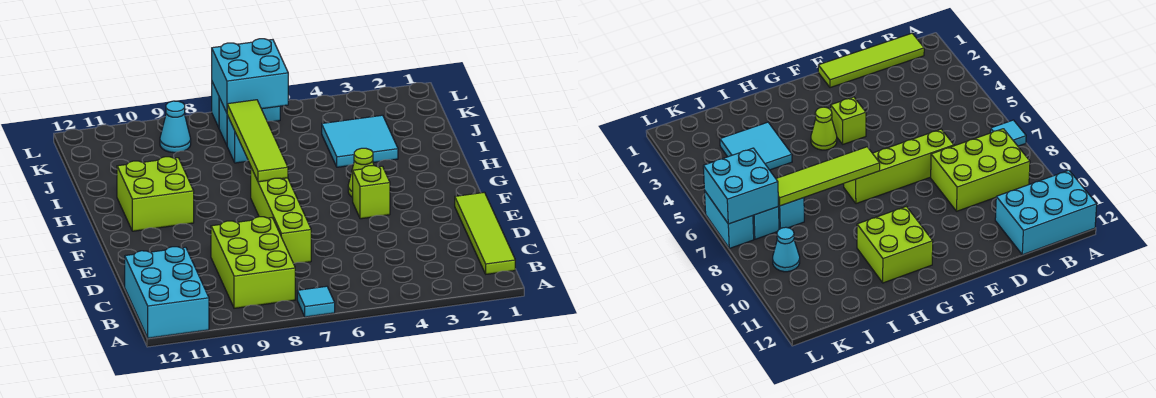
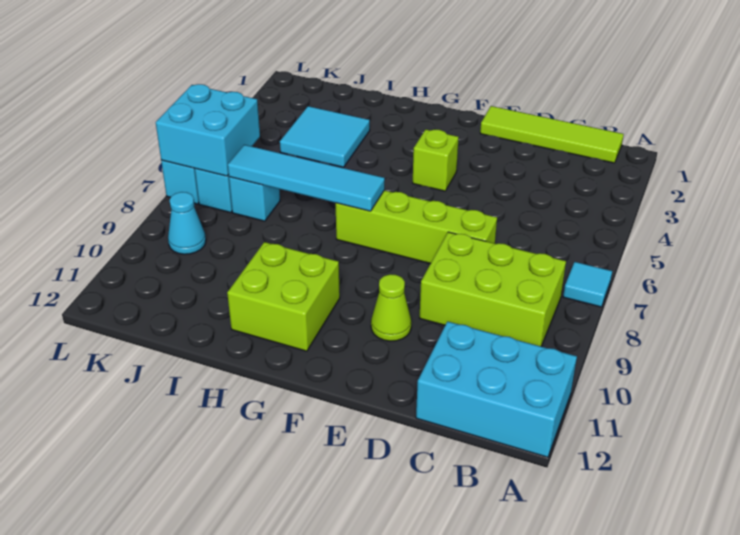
lime 1x1 cone [348,148,374,197] -> lime 1x1 cone moved to [371,274,411,341]
lime 1x4 tile [227,100,288,182] -> cyan 1x4 tile [228,145,385,211]

